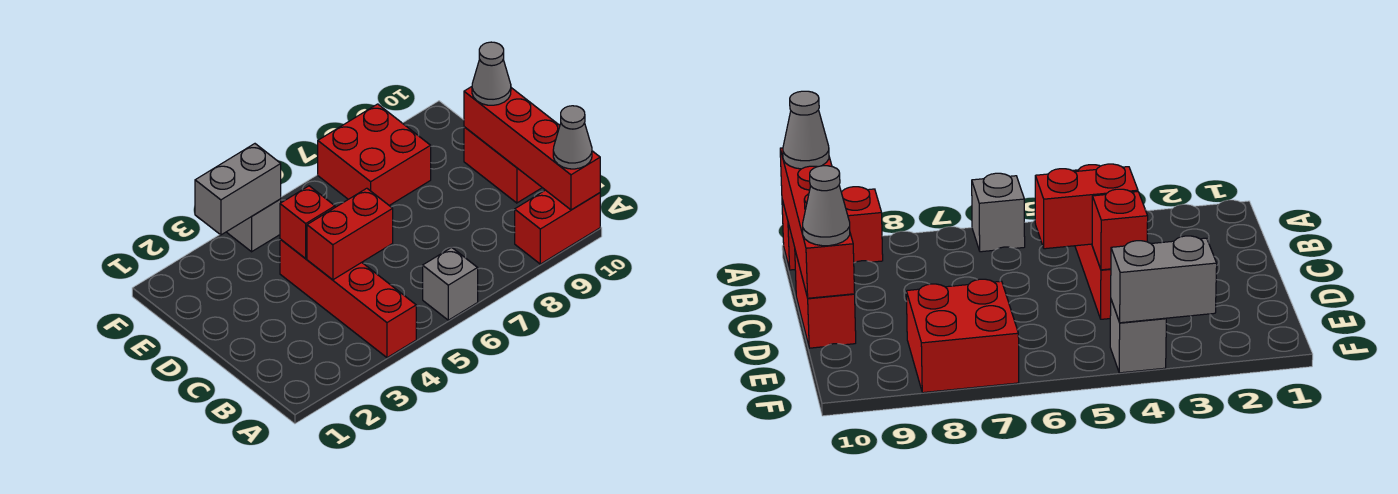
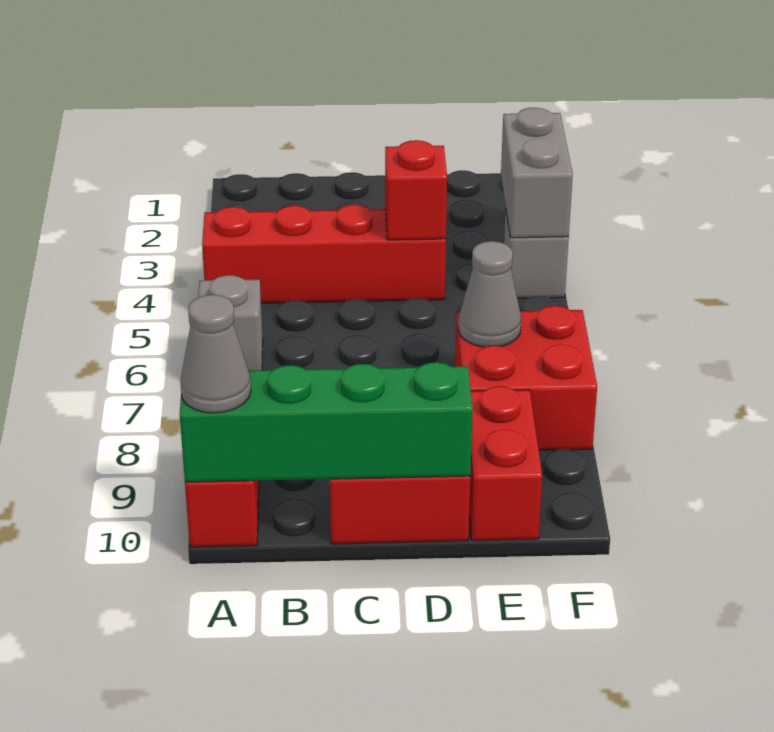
red 1x4 brick [464,87,600,210] -> green 1x4 brick [180,362,473,482]
red 1x2 brick [307,188,393,280] -> red 1x2 brick moved to [469,386,542,541]
grey 1x1 cone [472,42,511,105] -> grey 1x1 cone moved to [458,241,521,347]

